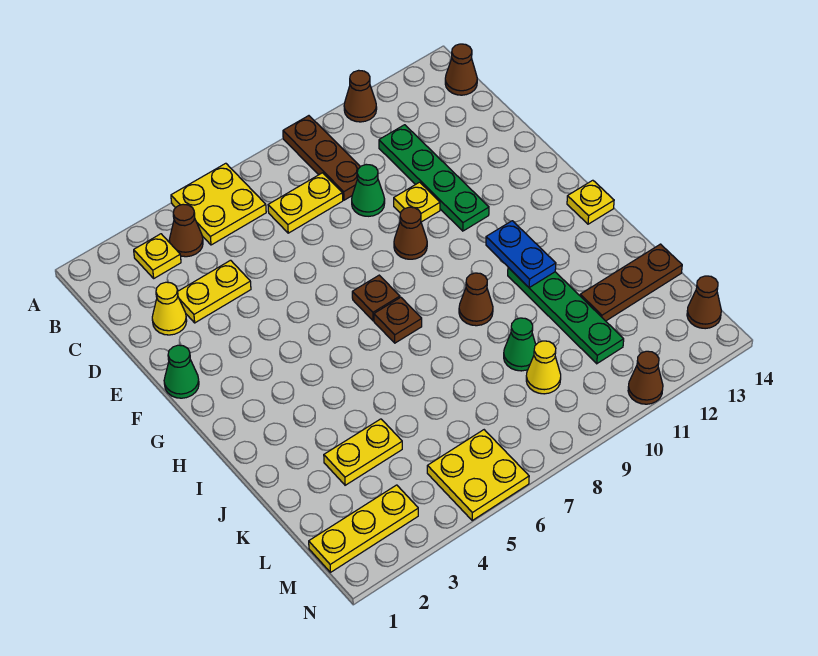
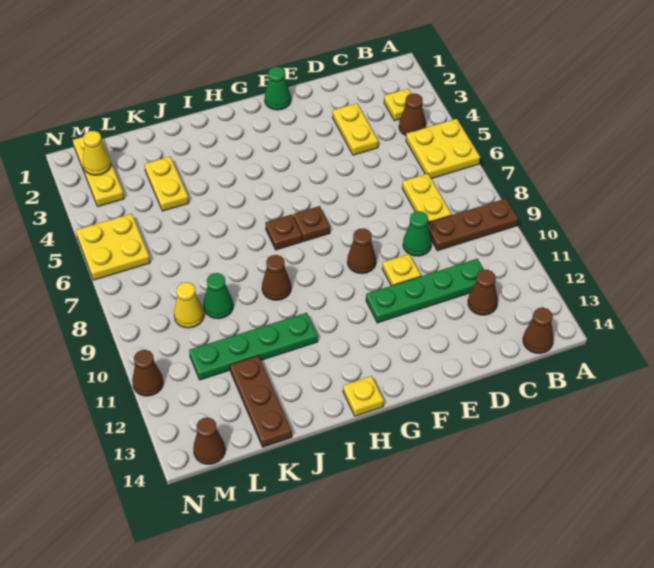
brown 1x1 cone [344,70,377,122] -> brown 1x1 cone moved to [468,270,498,315]
yellow 1x1 cone [152,282,187,335] -> yellow 1x1 cone moved to [83,131,111,175]
blue 1x2 plate [486,221,556,288] -> none

